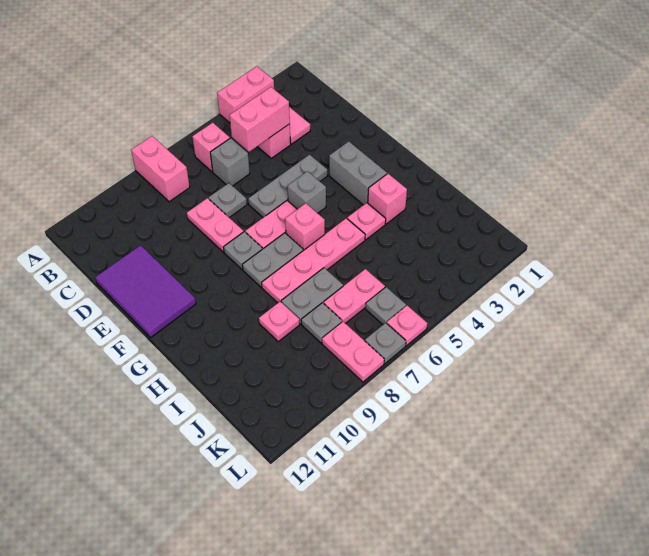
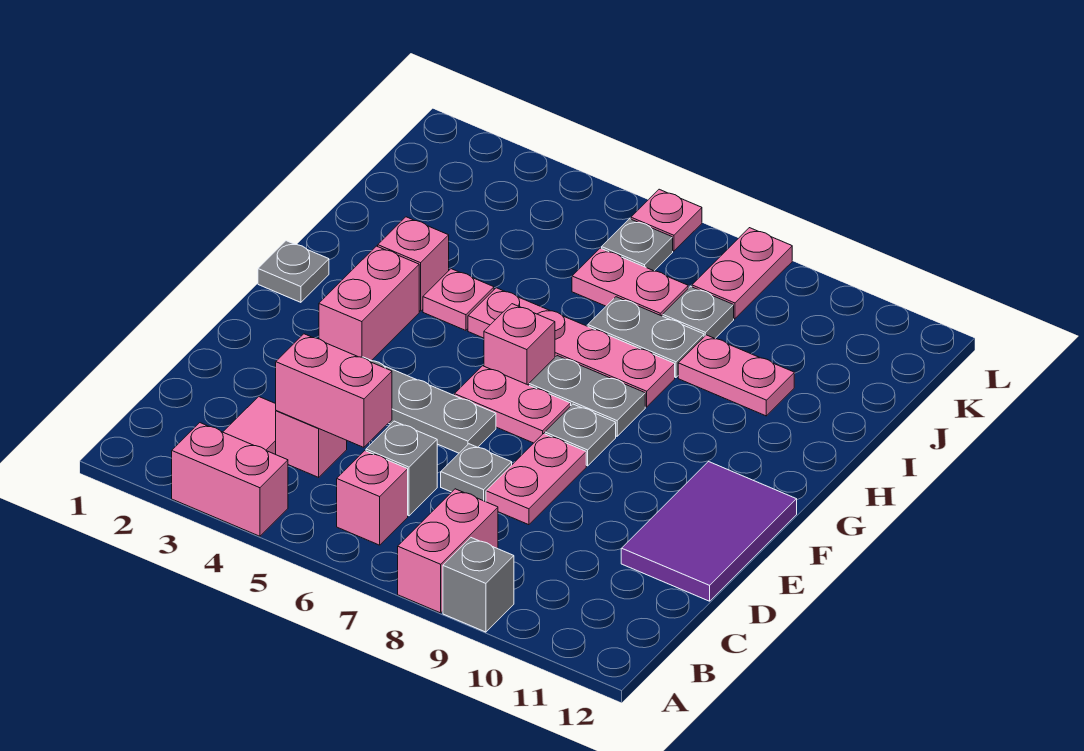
grey 1x2 brick [329,141,387,205] -> pink 1x2 brick [319,246,419,361]
grey 1x1 brick [287,171,326,213] -> grey 1x1 brick moved to [443,538,514,632]
pink 1x1 plate [259,302,300,341] -> pink 1x2 plate [678,335,794,416]
grey 1x1 plate [365,323,406,364] -> grey 1x1 plate moved to [258,241,329,302]

